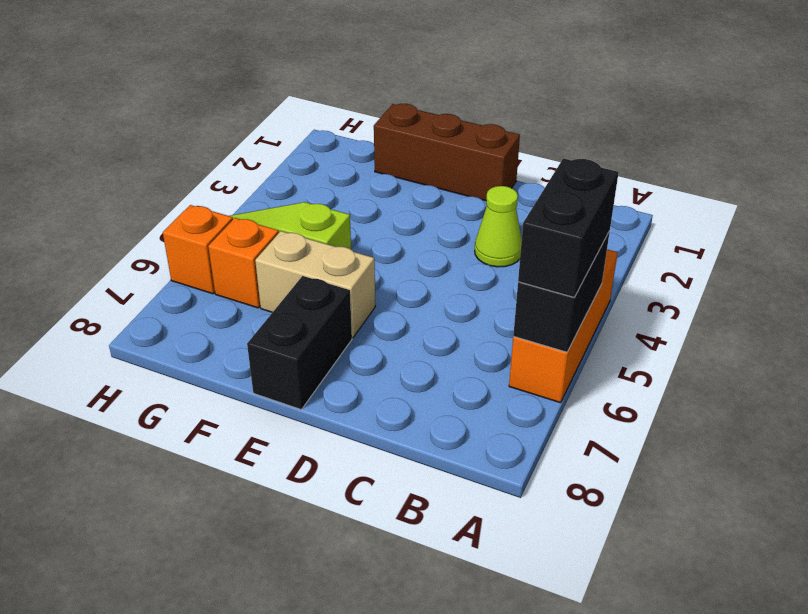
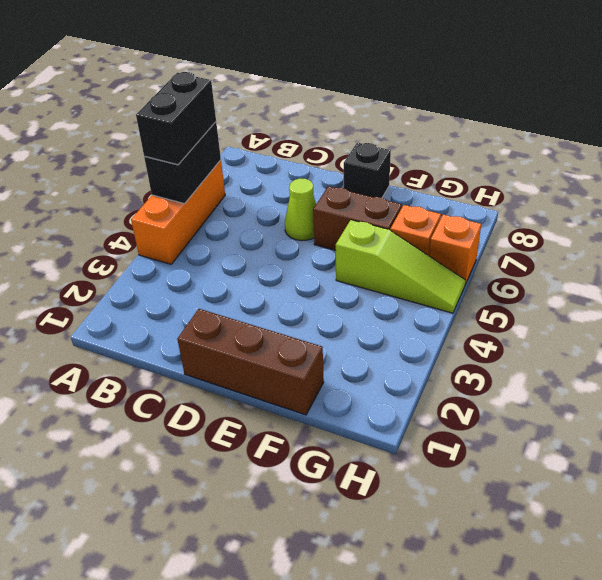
lime 1x1 cone [475,186,522,267] -> lime 1x1 cone moved to [285,178,316,241]
tan 1x2 brick [255,231,375,338] -> brown 1x2 brick [313,186,402,250]
black 1x2 brick [247,276,352,410] -> black 1x1 brick [344,143,391,197]

